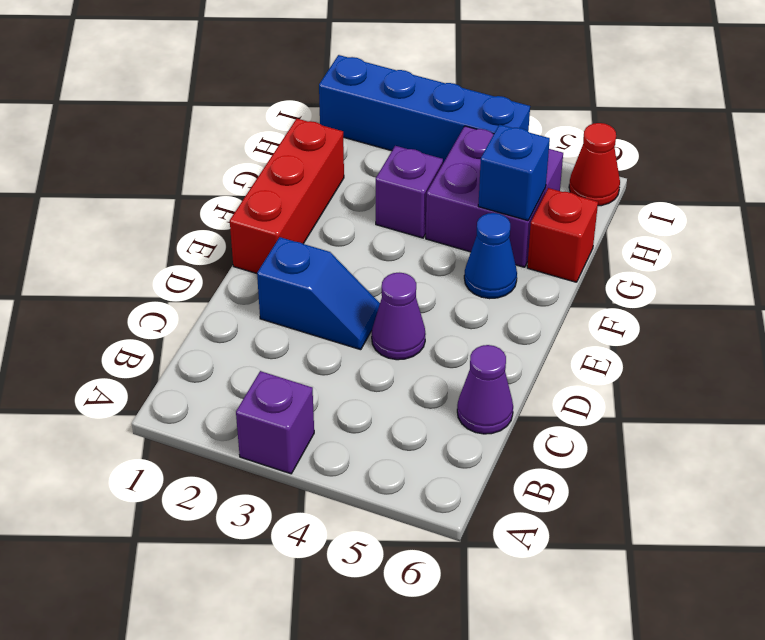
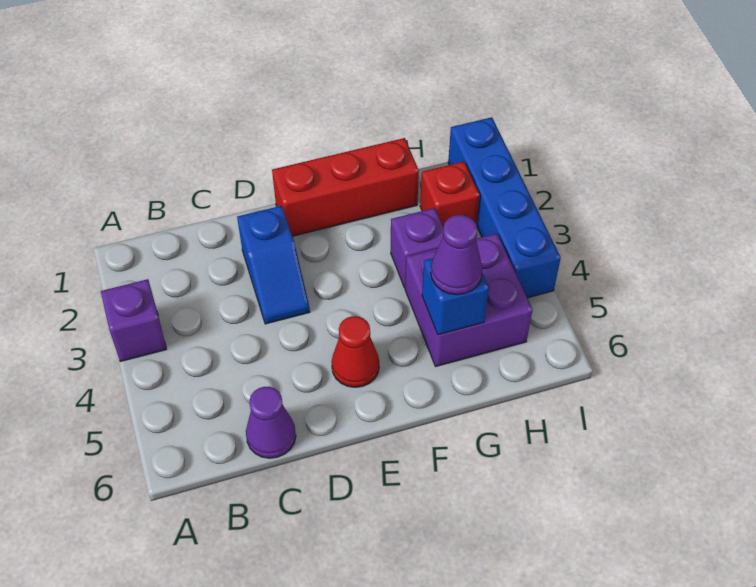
purple 1x1 cone [372,273,426,360] -> purple 1x1 cone moved to [431,215,483,295]
blue 1x1 cone [464,213,517,299] -> none
red 1x1 brick [527,188,598,282] -> red 1x1 brick moved to [420,161,480,227]
red 1x1 cone [569,123,620,206] -> red 1x1 cone moved to [332,316,379,387]

